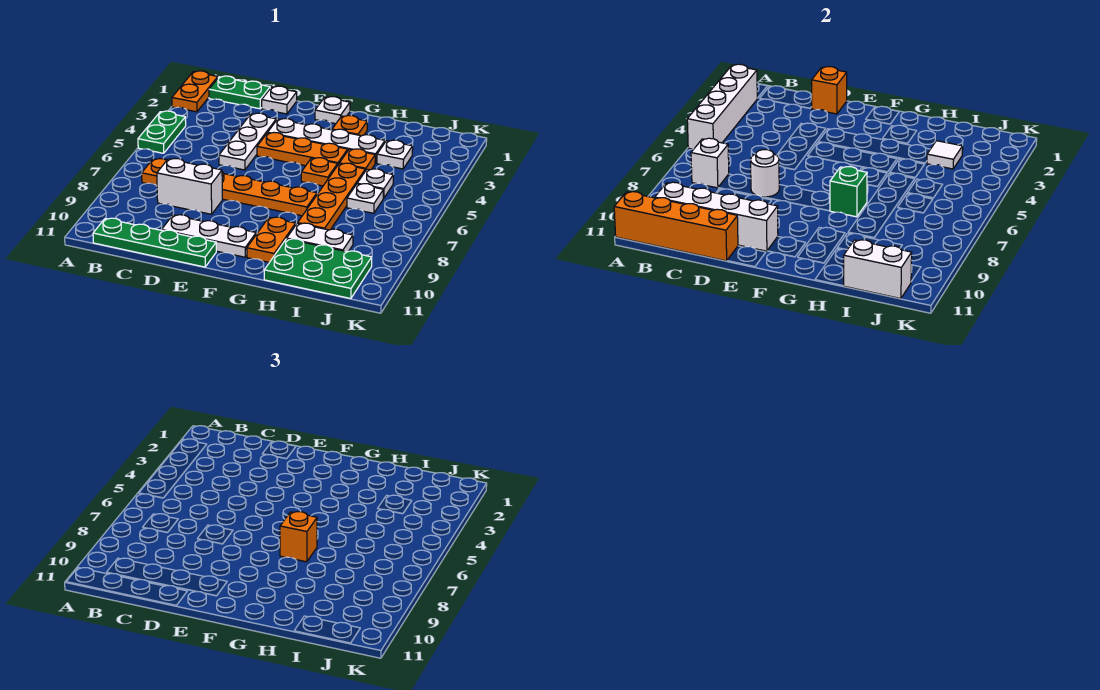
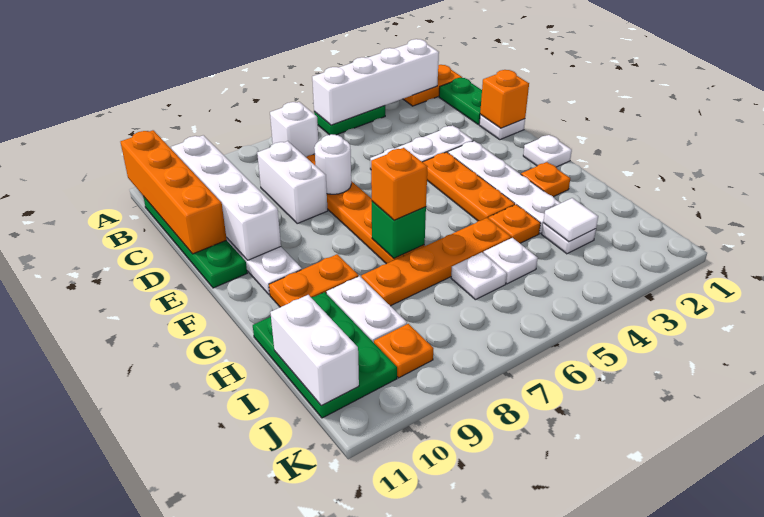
orange 1x1 plate [301,158,338,186] -> orange 1x1 plate moved to [374,324,433,378]

